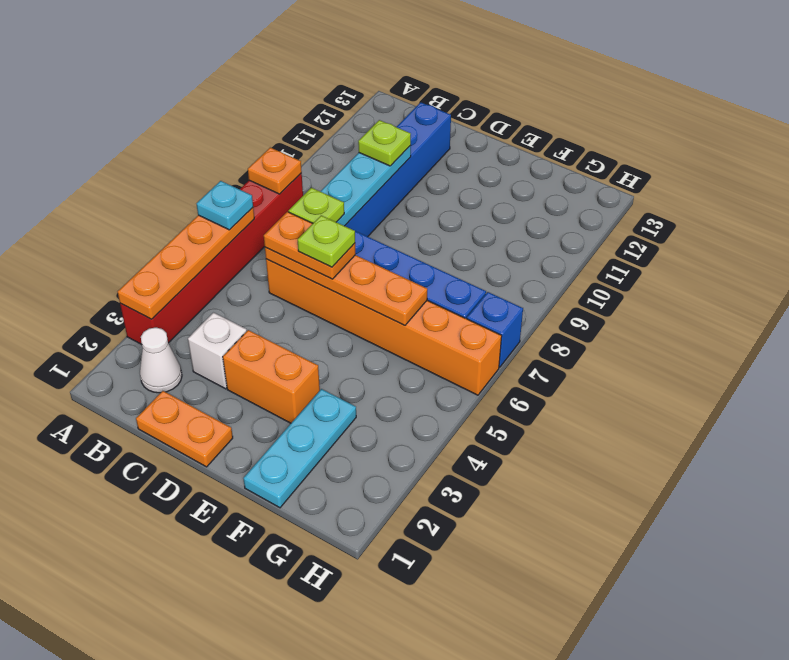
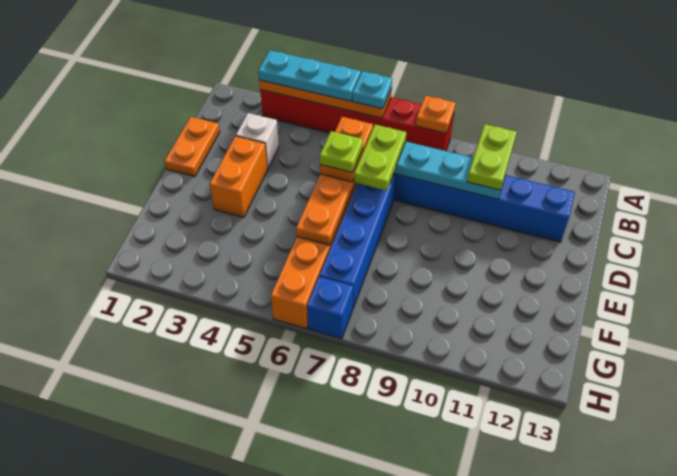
white 1x1 cone [140,328,182,393] -> none
lime 1x1 plate [289,188,344,223] -> lime 1x2 plate [354,125,406,190]
lime 1x1 plate [358,120,411,166] -> lime 1x2 plate [467,124,517,190]
cyan 1x3 plate [243,389,356,508] -> cyan 1x3 plate moved to [258,50,361,101]

